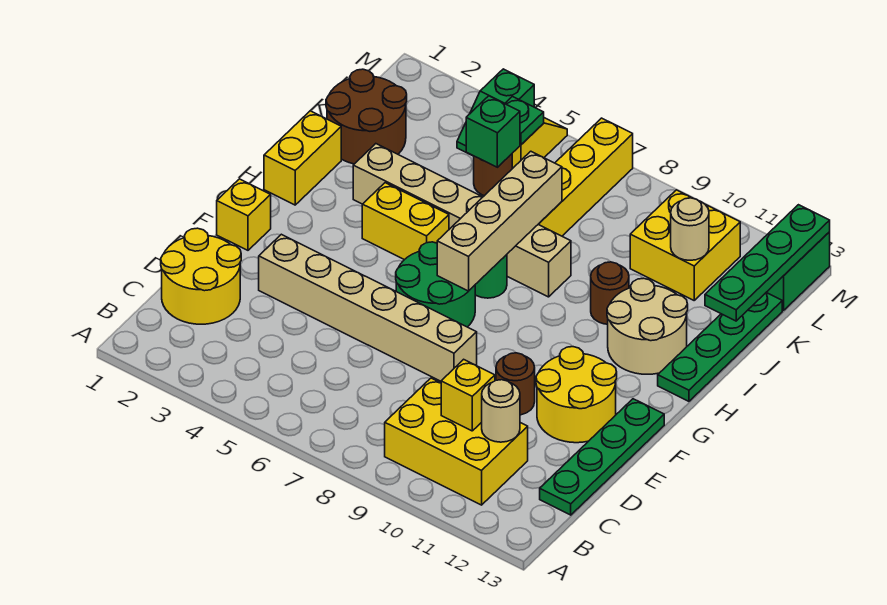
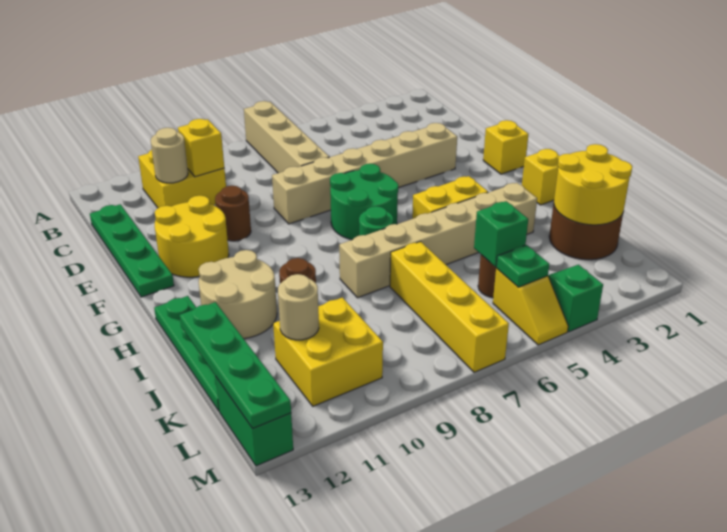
yellow 2x3 brick [385,378,528,505] -> yellow 2x2 brick [138,150,226,208]
yellow 2x2 round brick [161,228,241,324] -> yellow 2x2 round brick moved to [554,144,632,225]
tan 1x4 brick [437,151,562,291] -> tan 1x4 brick moved to [244,101,329,173]
yellow 1x2 brick [264,111,341,205] -> yellow 1x1 brick [522,149,559,205]

